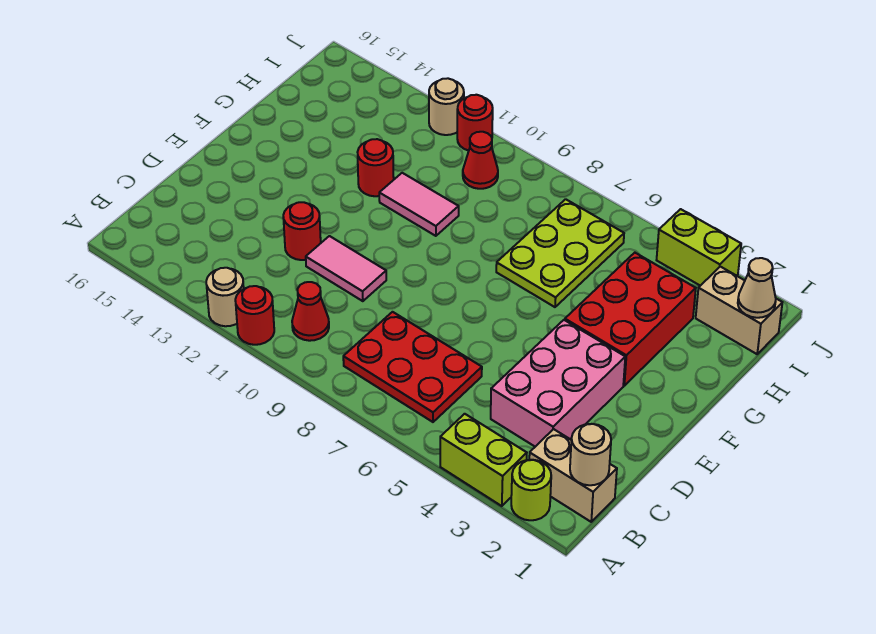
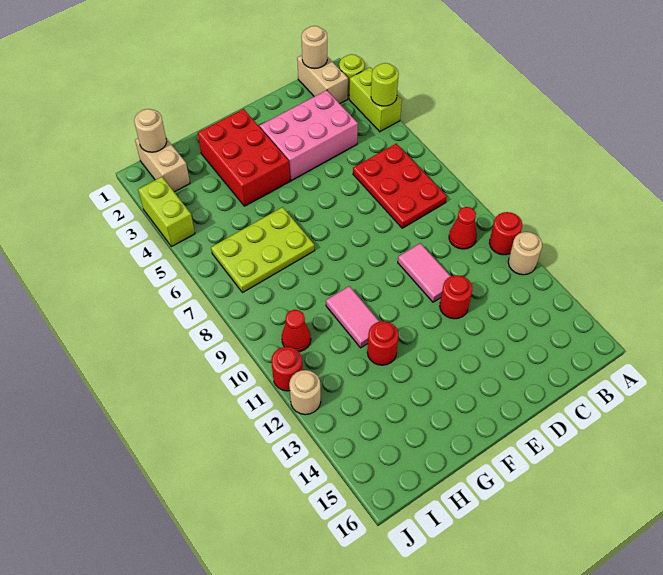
none -> lime 1x1 round brick [371,63,399,106]
red 2x3 brick [565,253,696,386] -> red 2x3 brick turned to [198,109,290,206]
tan 1x1 cone [738,258,776,318] -> tan 1x1 round brick [134,109,167,152]

